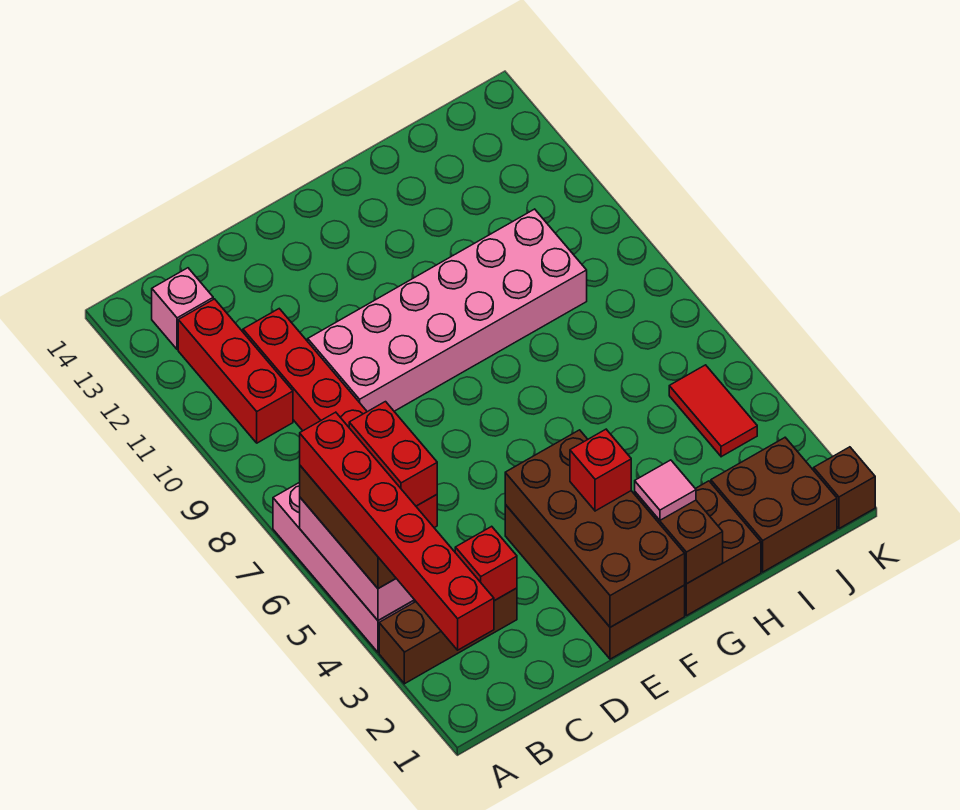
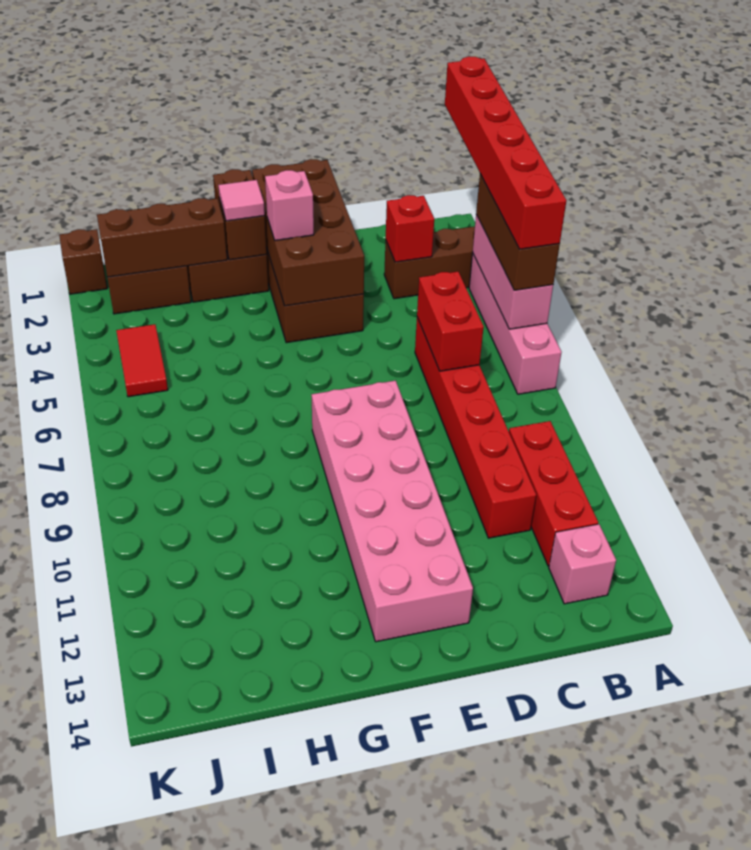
pink 2x6 brick [308,209,587,412] -> pink 2x6 brick turned to [312,381,473,642]
red 1x1 brick [570,429,631,511] -> pink 1x1 brick [265,170,314,241]
none -> brown 1x3 brick [97,198,227,277]

